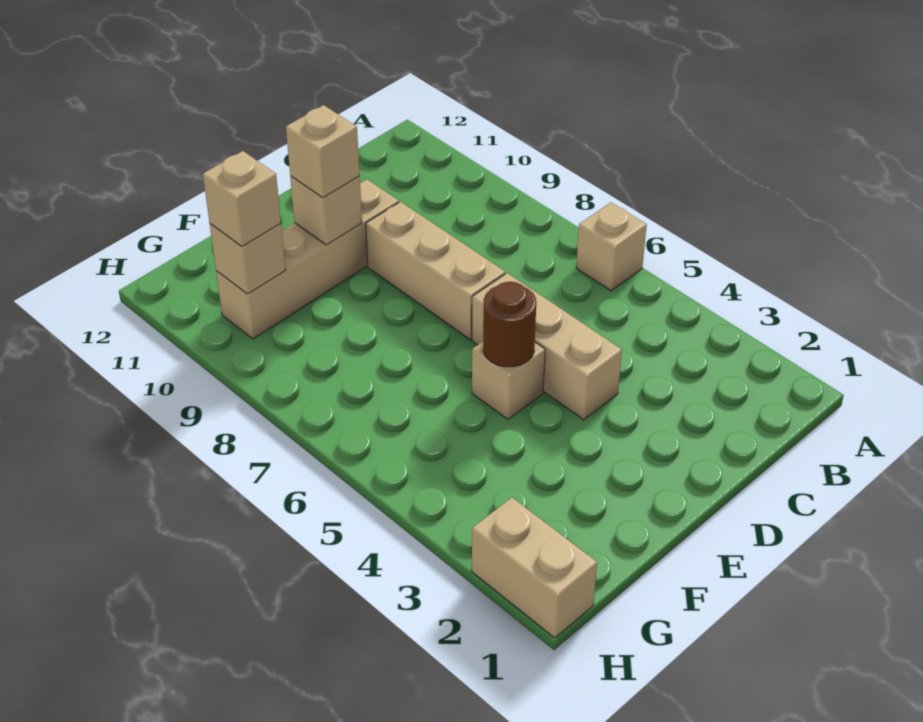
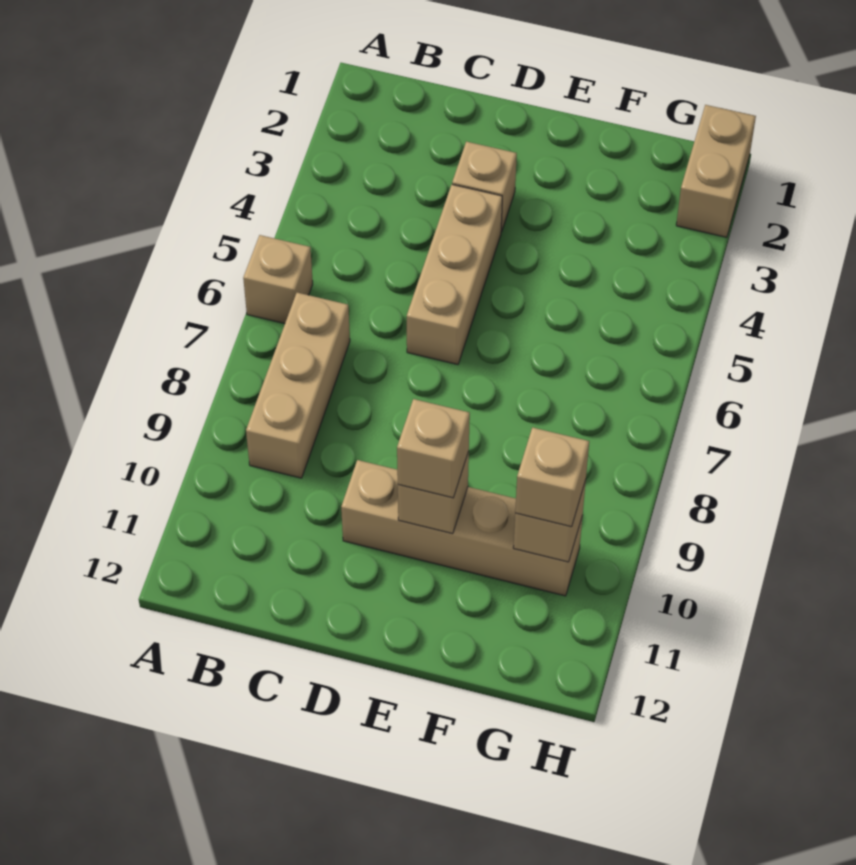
tan 1x3 brick [366,202,505,339] -> tan 1x3 brick moved to [246,293,350,478]
tan 1x1 brick [472,342,545,419] -> tan 1x1 brick moved to [452,142,517,232]
brown 1x1 round brick [483,282,536,367] -> none

